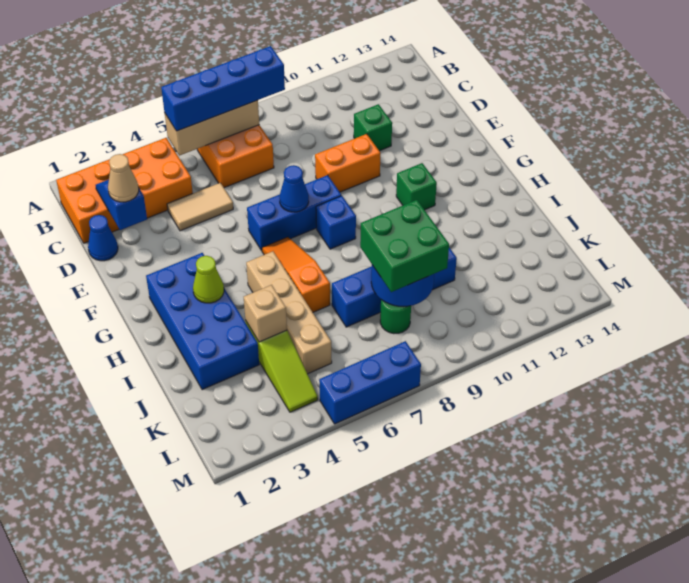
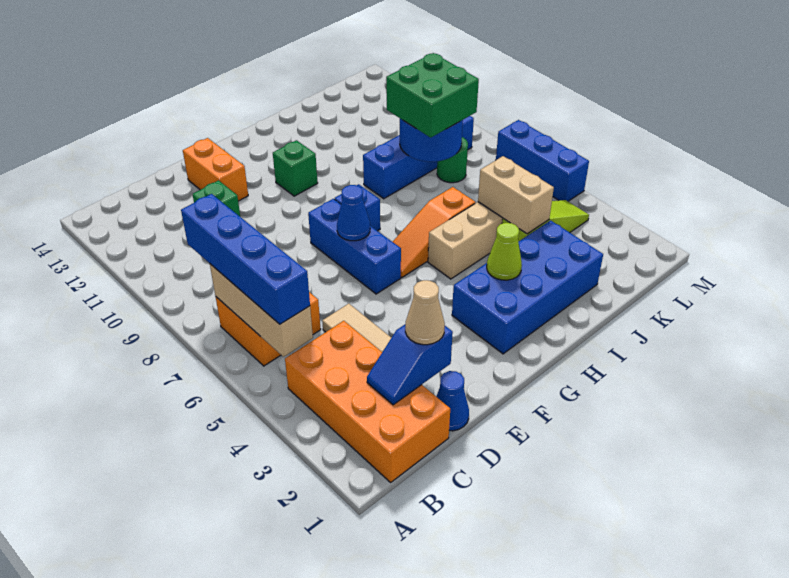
orange 1x2 brick [315,134,380,192] -> orange 1x2 brick moved to [183,138,248,201]
tan 1x1 brick [244,285,287,342] -> tan 1x2 brick [478,156,554,234]
blue 1x4 brick [332,248,457,327] -> blue 1x4 brick turned to [363,116,474,199]

